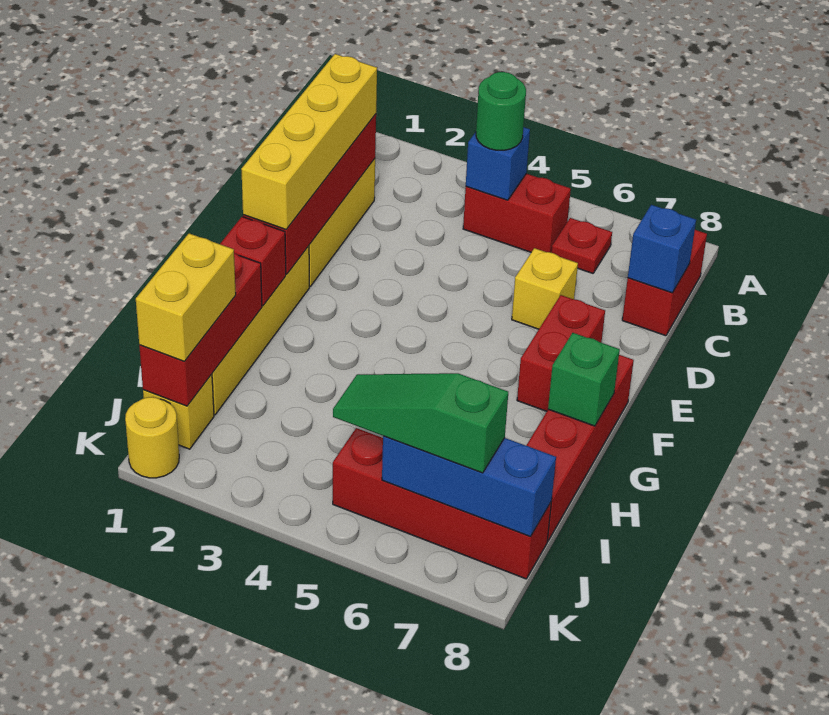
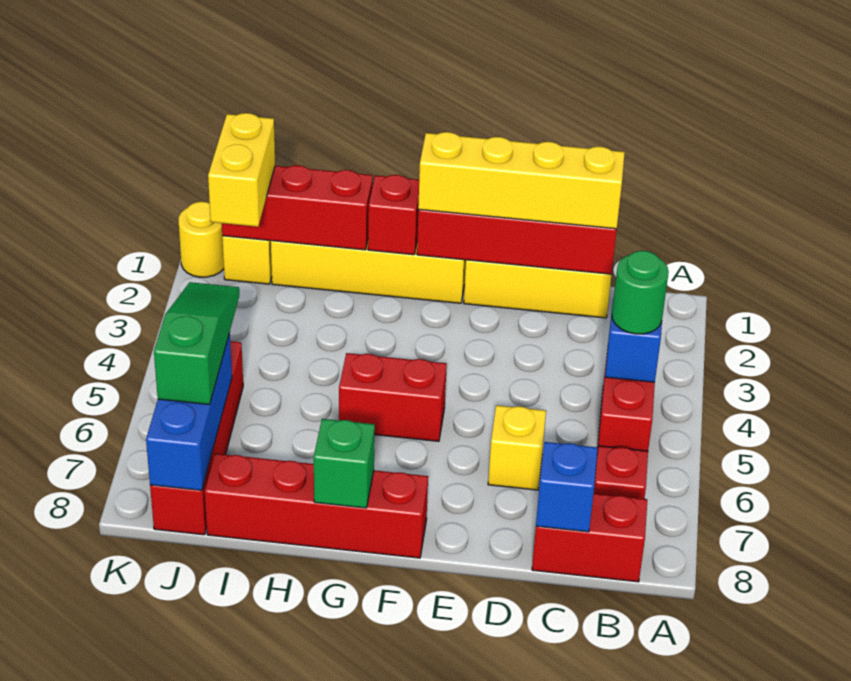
red 1x2 brick [517,295,605,411] -> red 1x2 brick moved to [339,353,447,441]
yellow 1x2 brick [136,233,236,361] -> yellow 1x2 brick turned to [208,113,275,227]

